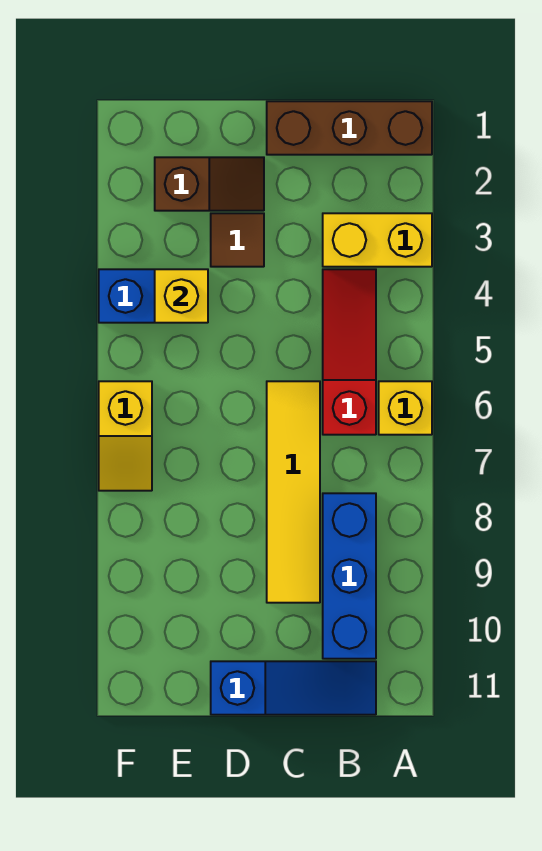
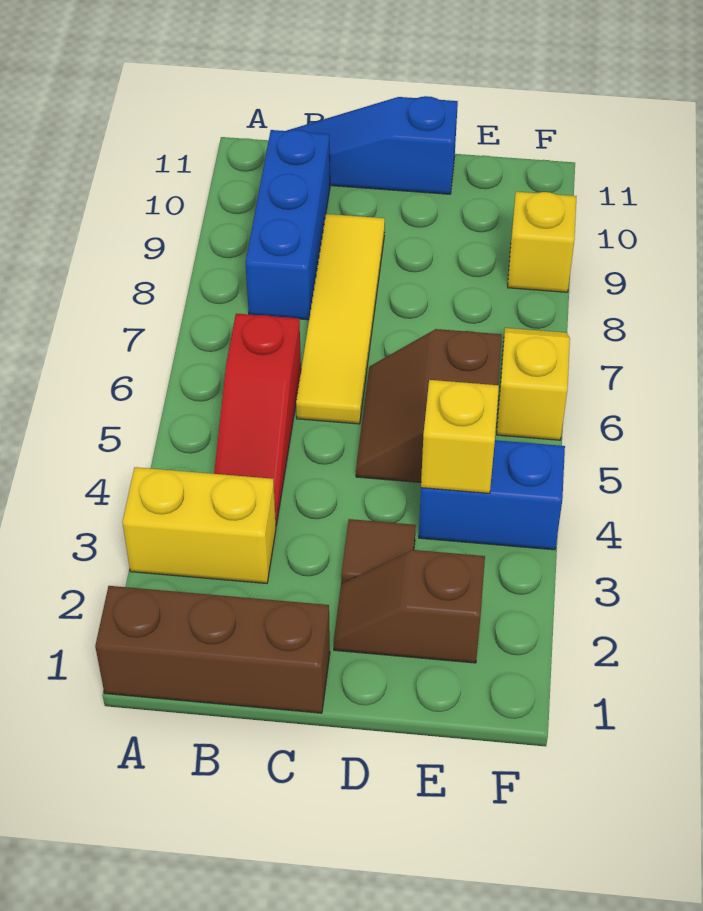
yellow 1x1 brick [379,381,432,435] -> yellow 1x1 brick moved to [508,192,577,292]
none -> brown 2x2 slope [356,329,502,482]

